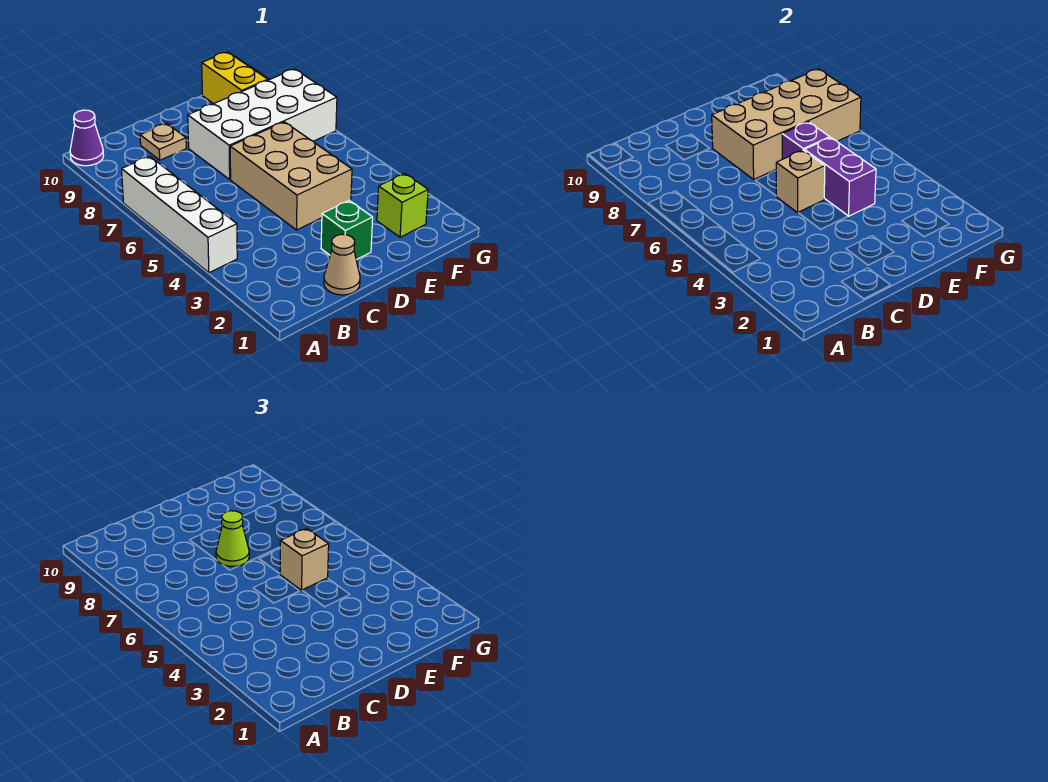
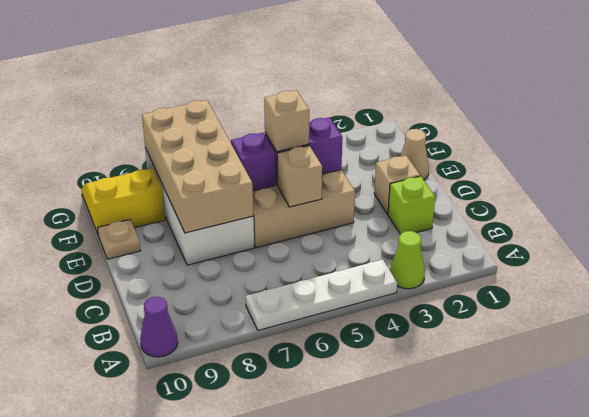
white 1x4 brick [122,156,237,273] -> white 1x4 plate [246,260,397,330]
tan 1x1 cone [324,234,360,295] -> tan 1x1 cone moved to [400,129,429,180]
tan 1x1 plate [140,123,186,160] -> tan 1x1 plate moved to [98,220,141,259]
green 1x1 brick [321,200,373,260] -> tan 1x1 brick [374,155,420,214]
lime 1x1 cone [216,511,249,566] -> lime 1x1 cone moved to [390,231,425,289]
lime 1x1 brick [377,173,428,237] -> lime 1x1 brick moved to [388,176,435,234]

